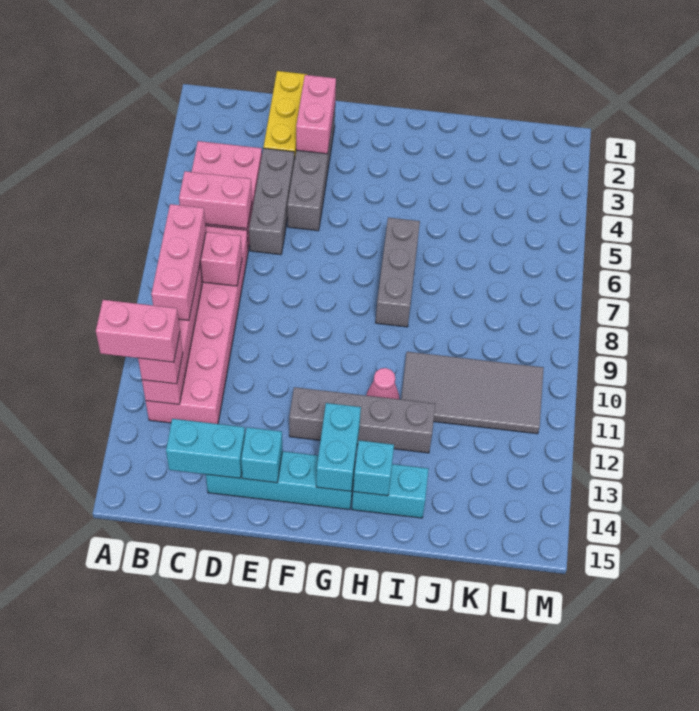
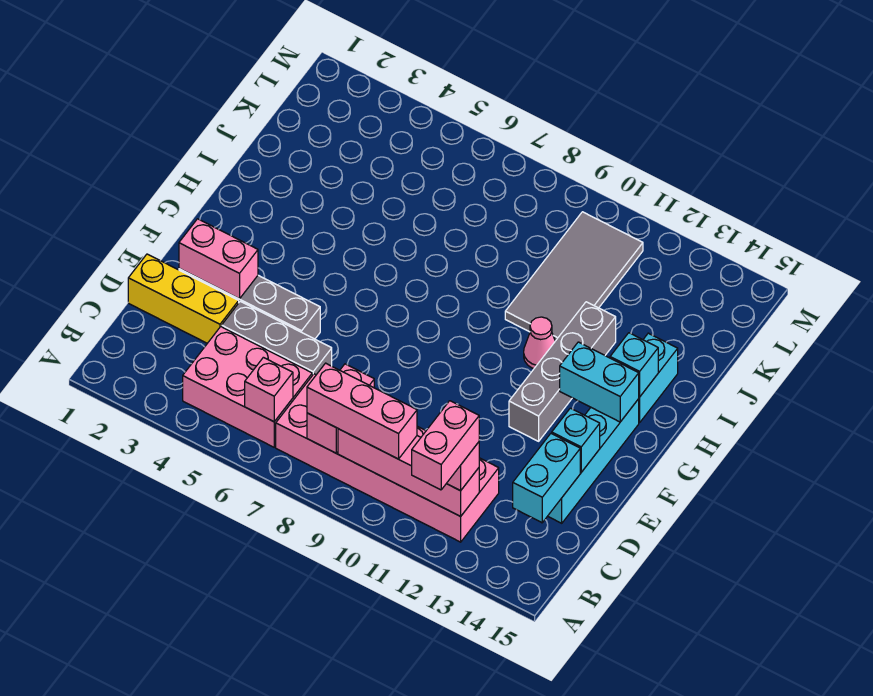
pink 1x2 brick [179,171,252,229] -> pink 1x1 brick [245,357,293,422]
grey 1x3 brick [376,218,420,327] -> none

